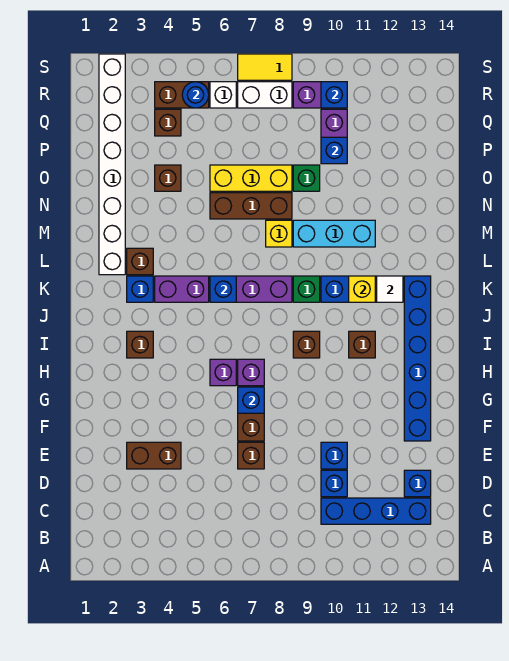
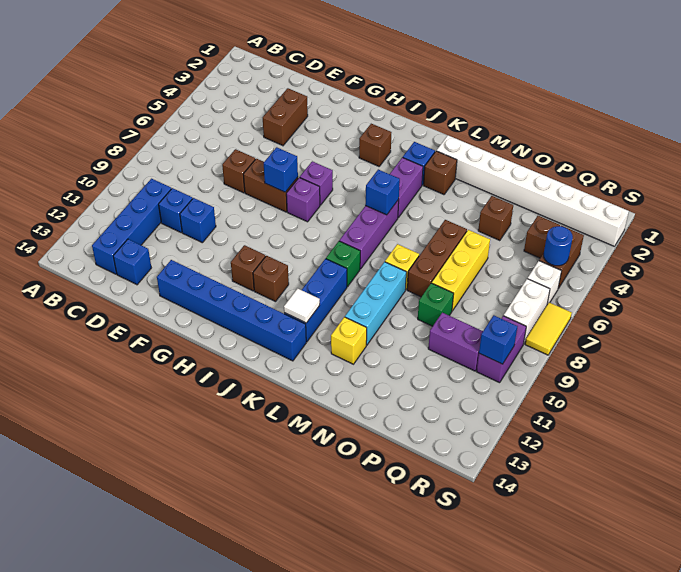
brown 1x1 brick [293,331,320,358] -> brown 1x1 brick moved to [231,245,266,291]
yellow 1x1 brick [349,276,375,302] -> yellow 1x1 brick moved to [331,317,367,364]
blue 1x1 brick [321,137,347,164] -> none

